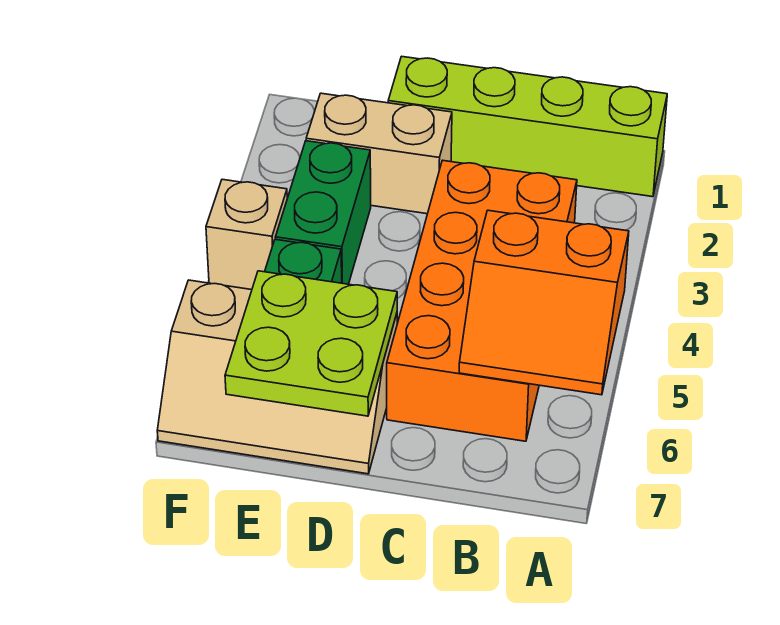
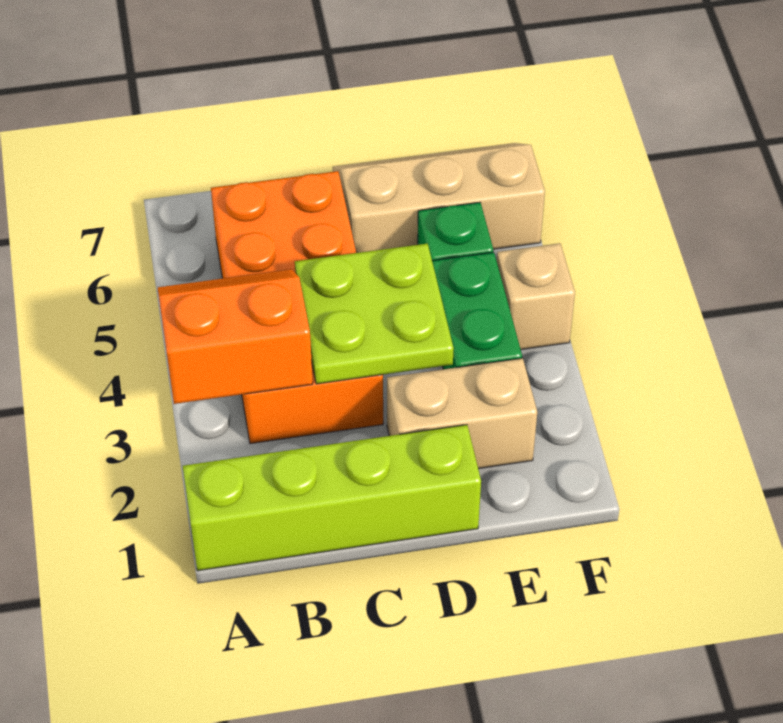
orange 2x2 slope [459,210,629,395] -> orange 2x2 slope moved to [158,269,313,404]
lime 2x2 plate [225,271,397,416] -> lime 2x2 plate moved to [295,243,454,384]

